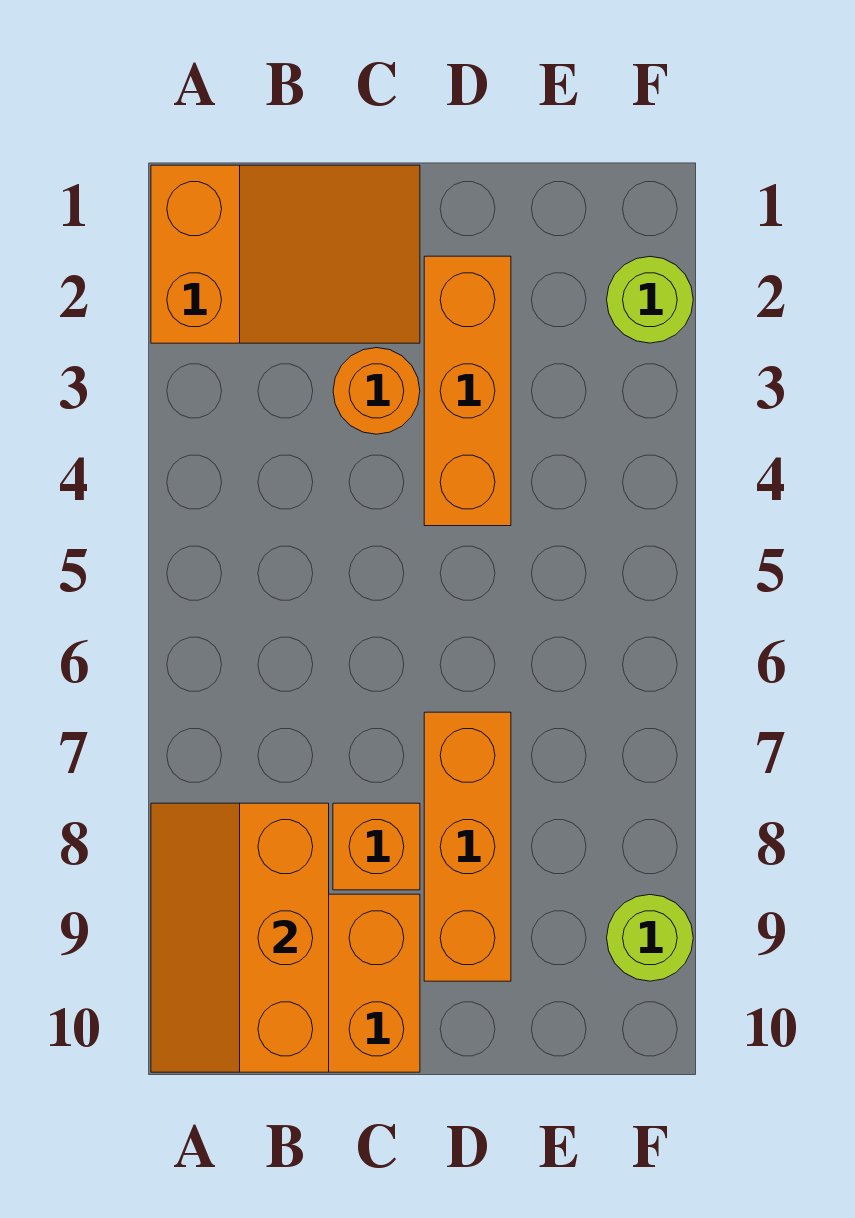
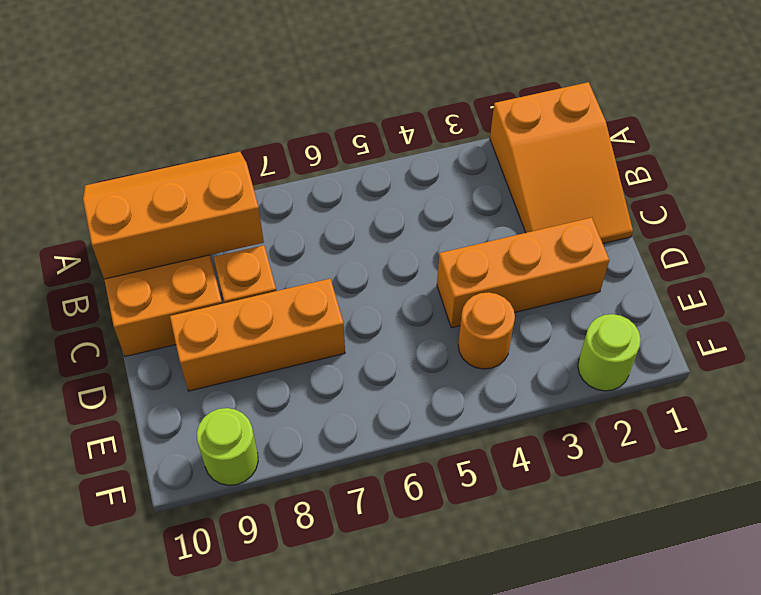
orange 1x1 round brick [333,348,420,434] -> orange 1x1 round brick moved to [458,292,515,369]

